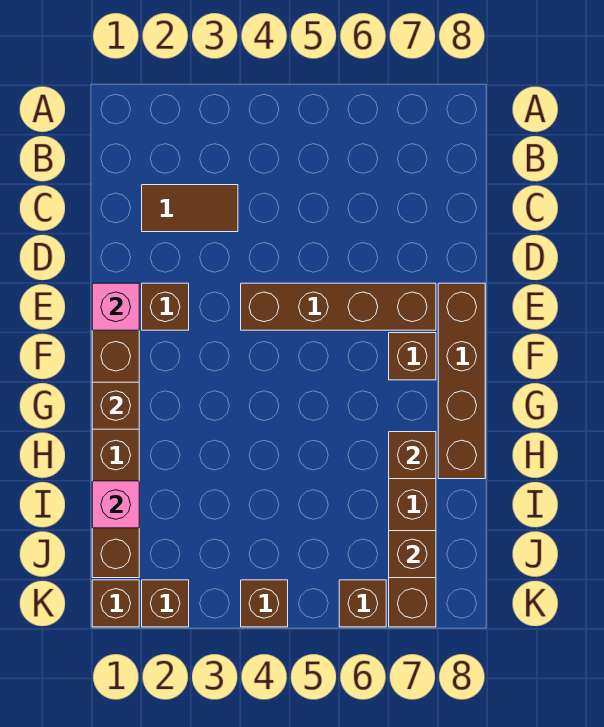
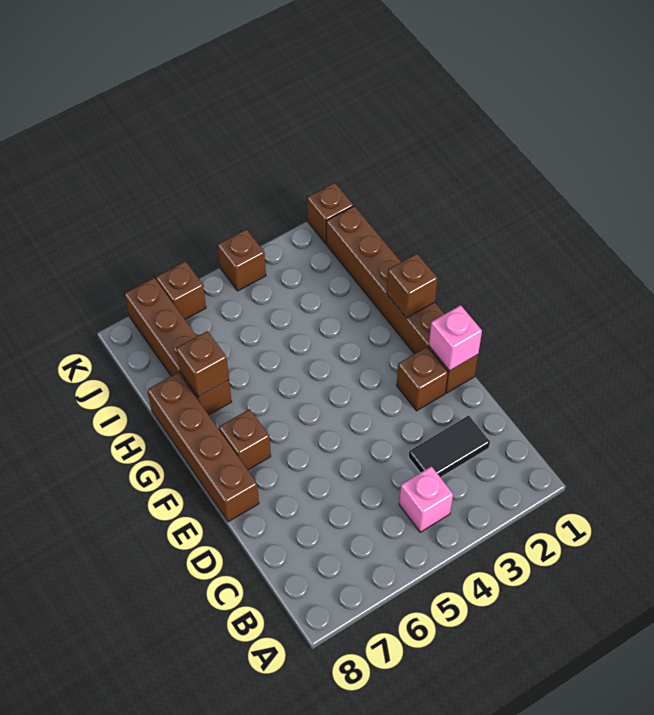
brown 1x2 tile [142,185,238,232] -> black 1x2 tile [409,416,490,478]
brown 1x4 brick [241,283,436,330] -> none
pink 1x1 brick [92,481,139,528] -> pink 1x1 brick moved to [399,466,453,532]
brown 1x1 brick [389,531,436,578] -> none
brown 1x1 brick [142,580,189,627] -> none

